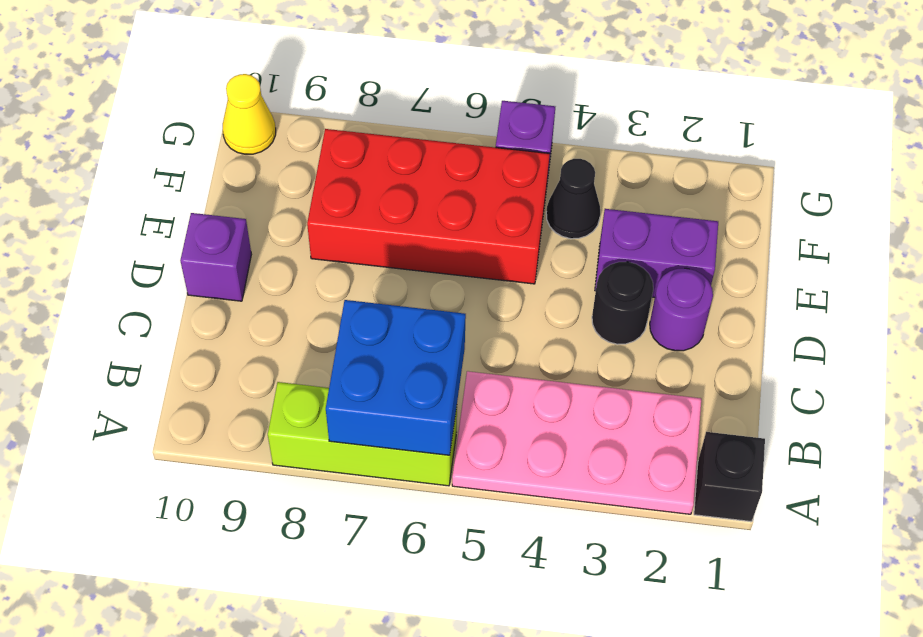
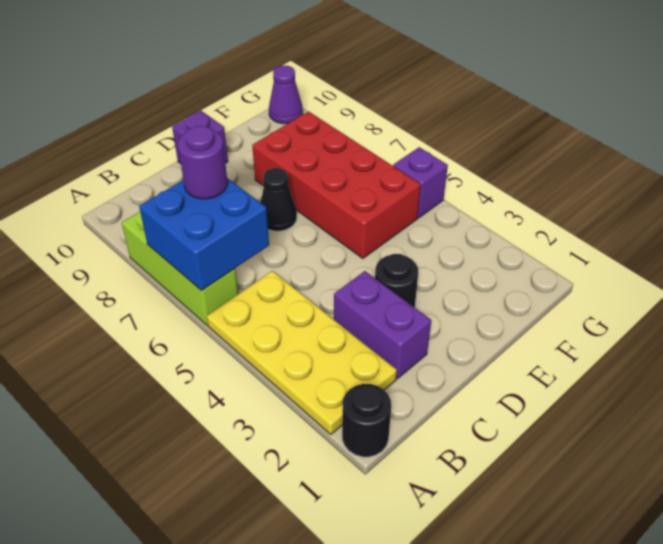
black 1x1 brick [694,432,765,522] -> black 1x1 round brick [342,384,391,457]
pink 2x4 plate [452,371,701,514] -> yellow 2x4 plate [207,271,397,434]
purple 1x1 round brick [650,268,713,351] -> purple 1x1 round brick moved to [178,126,228,199]
purple 1x2 brick [595,209,718,298] -> purple 1x2 brick moved to [334,271,431,379]
black 1x1 cone [546,159,600,239] -> black 1x1 cone moved to [261,168,297,231]
yellow 1x1 cone [223,74,276,154] -> purple 1x1 cone [269,66,303,124]

